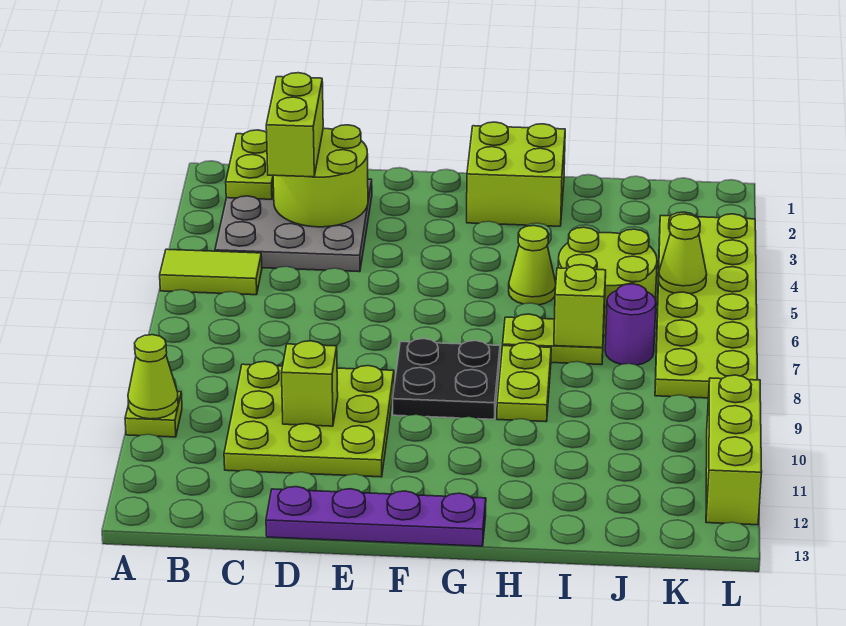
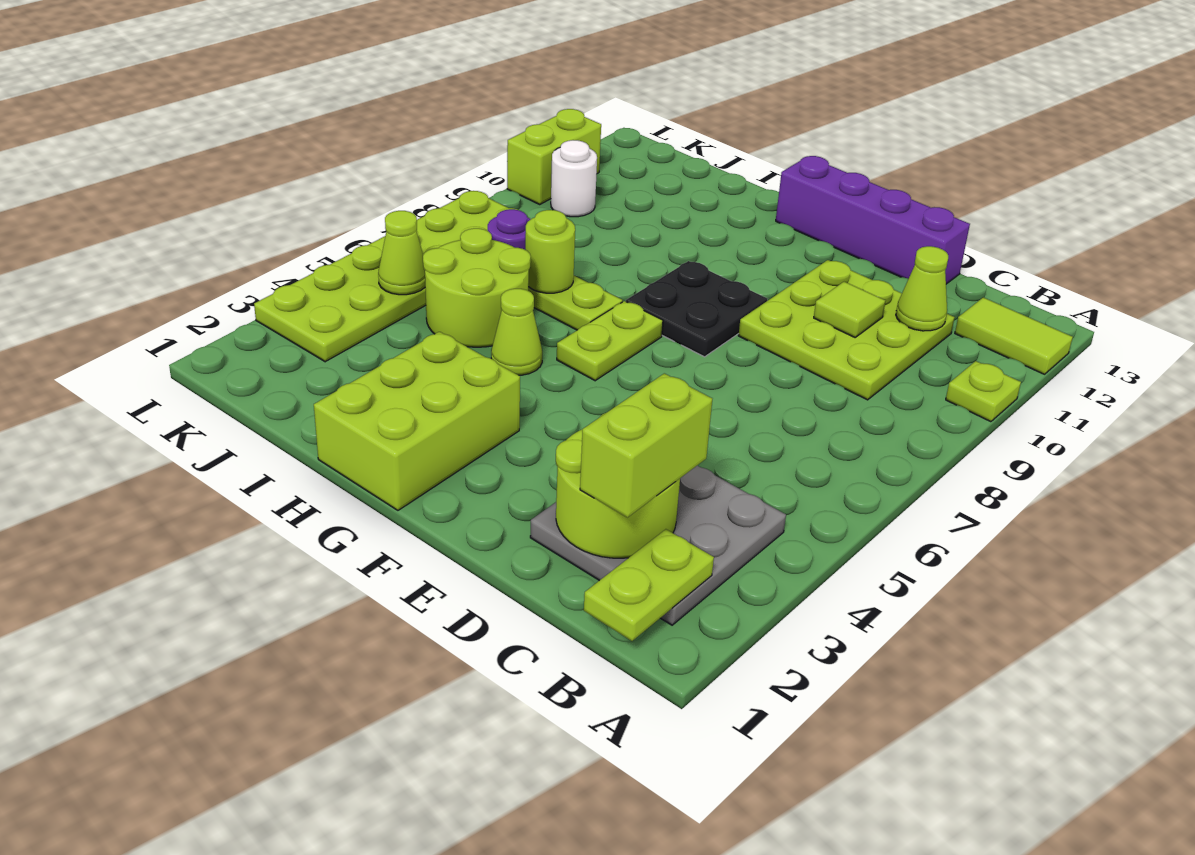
lime 1x2 tile [160,249,262,295] -> lime 1x2 tile moved to [955,297,1073,374]
lime 1x1 cone [128,335,178,419] -> lime 1x1 cone moved to [896,246,948,331]
lime 1x1 brick [281,341,338,426] -> lime 1x1 tile [814,282,885,337]
purple 1x4 plate [266,487,486,546] -> purple 1x4 brick [776,156,970,284]
lime 2x2 brick [467,122,565,226] -> lime 2x3 brick [314,332,520,510]
lime 1x2 plate [497,343,551,422] -> lime 1x2 plate moved to [557,301,663,381]
lime 1x1 brick [554,265,606,348] -> lime 1x1 round brick [525,210,575,293]
none -> white 1x1 round brick [551,140,597,217]
lime 1x3 brick [706,375,762,525] -> lime 1x2 brick [507,109,601,204]

